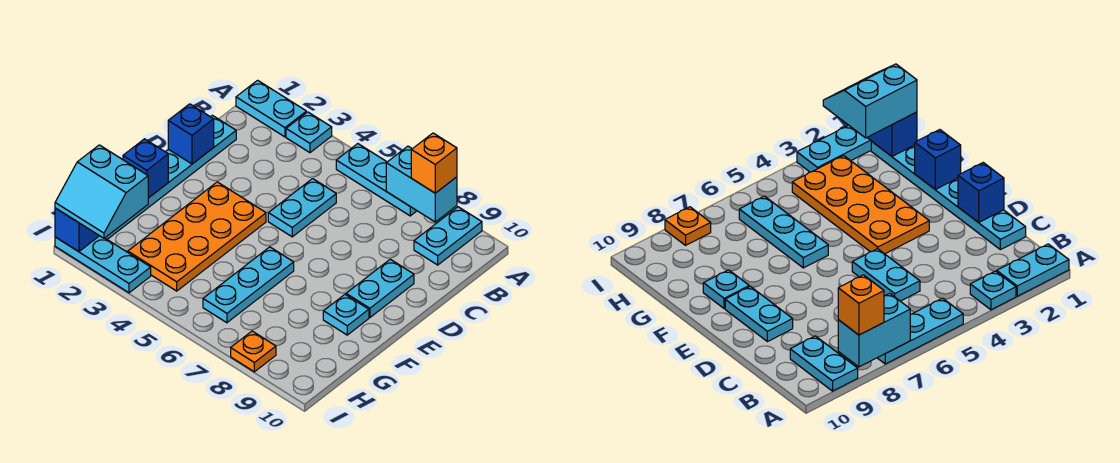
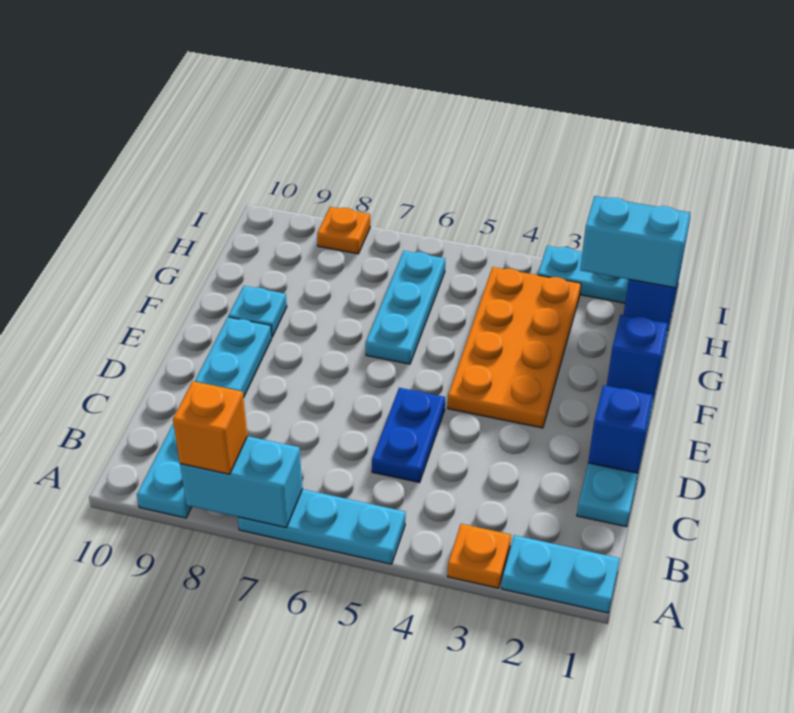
cyan 1x1 plate [286,112,332,153] -> orange 1x1 plate [447,524,511,588]
cyan 1x2 plate [268,179,336,237] -> blue 1x2 plate [372,388,445,483]

